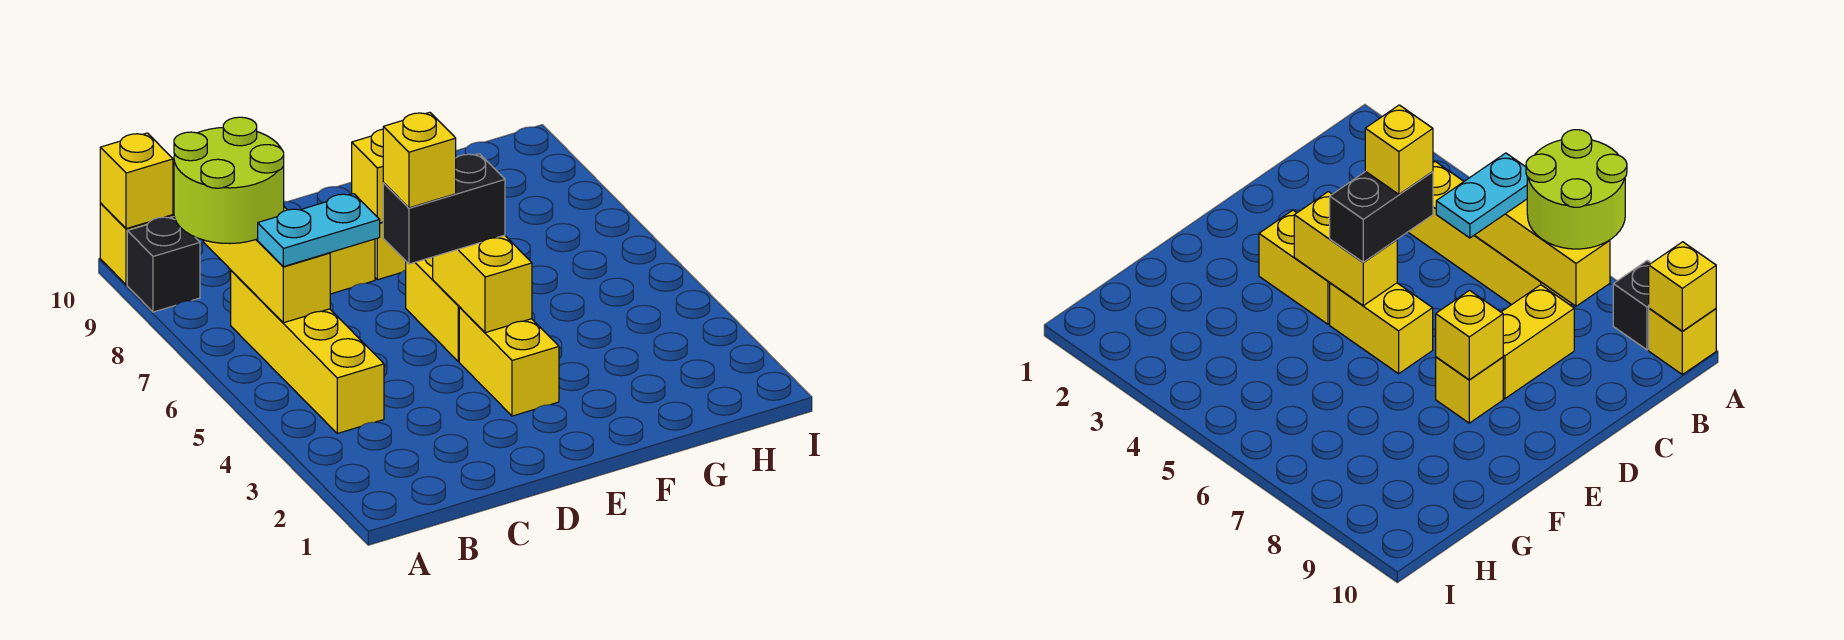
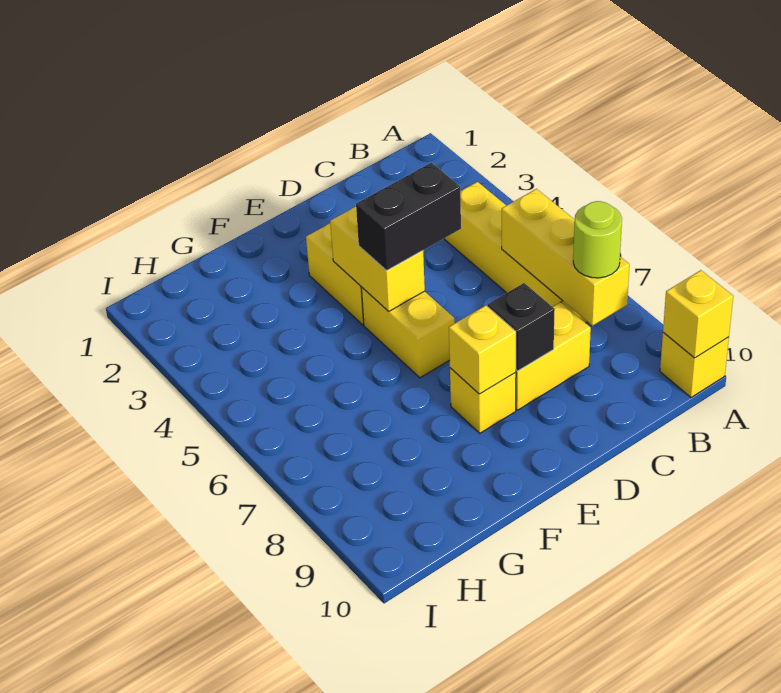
lime 2x2 round brick [174,117,284,244] -> lime 1x1 round brick [573,201,622,278]
black 1x1 brick [127,217,200,312] -> black 1x1 brick moved to [488,283,555,371]
cyan 1x2 plate [258,194,380,267] -> none
yellow 1x1 brick [383,112,456,208] -> none

